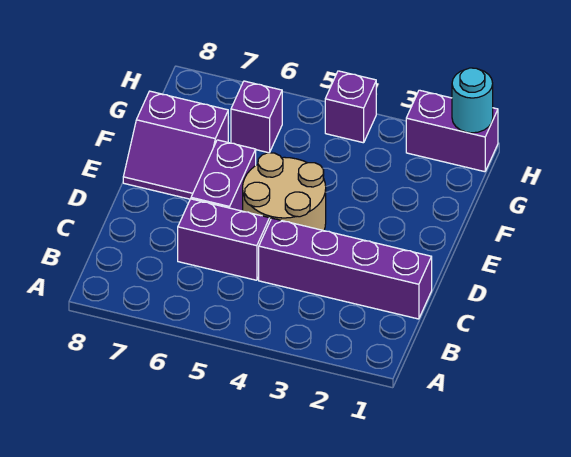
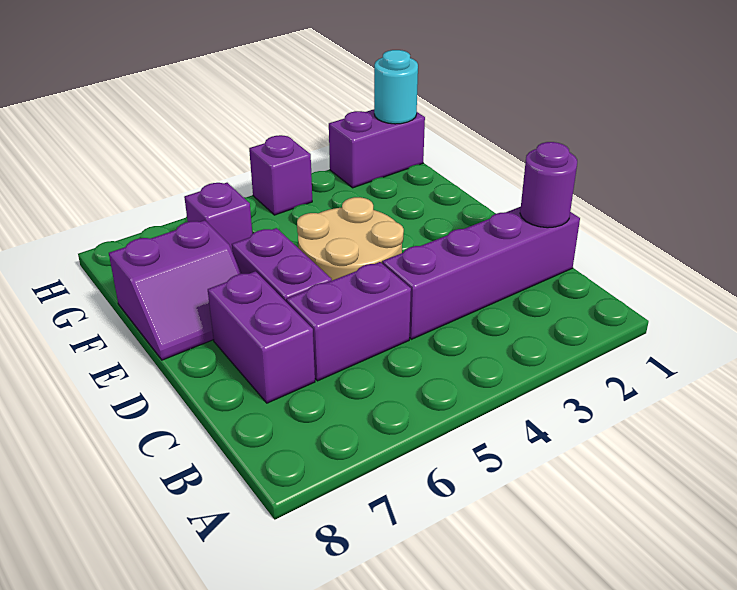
none -> purple 1x1 round brick [520,142,577,228]
none -> purple 1x2 brick [208,271,315,403]

